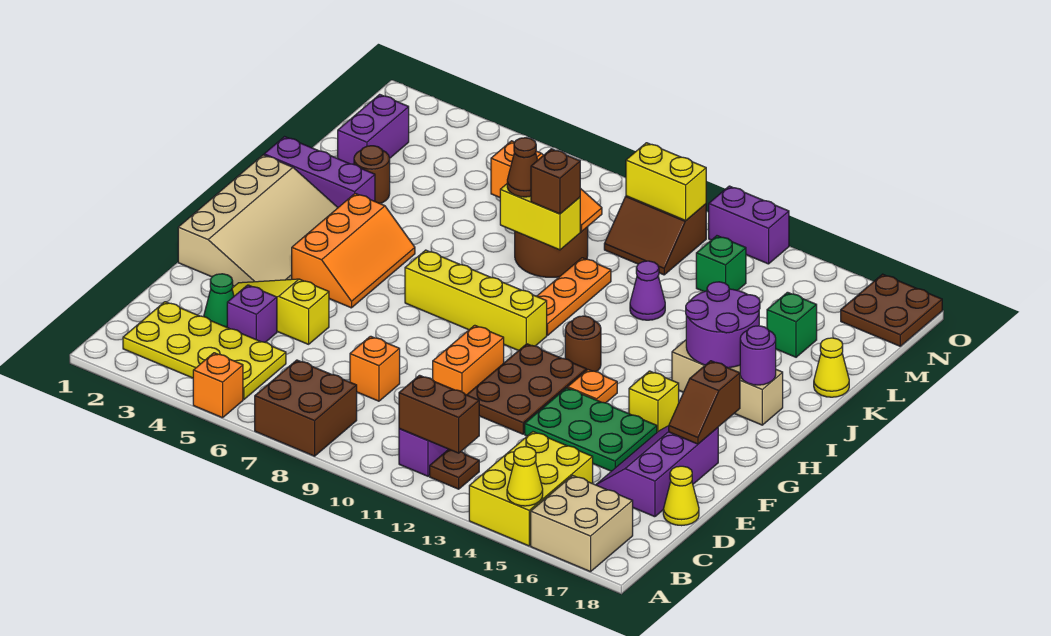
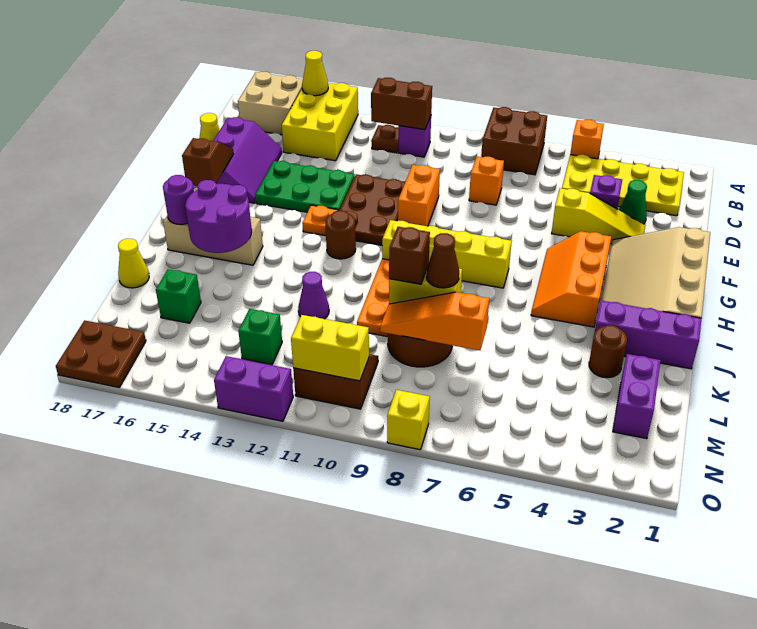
yellow 1x1 brick [629,371,679,432] -> yellow 1x1 brick moved to [387,390,430,450]

